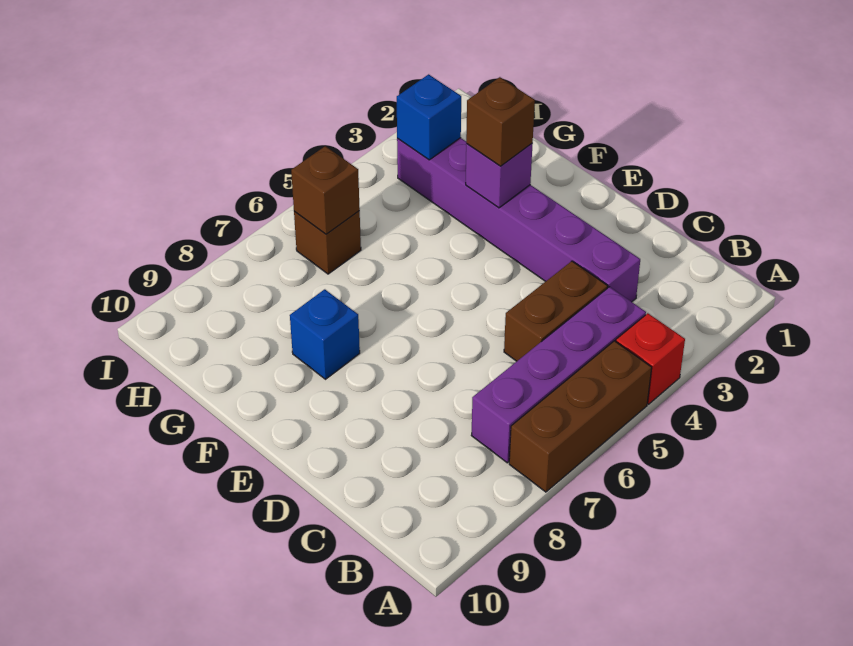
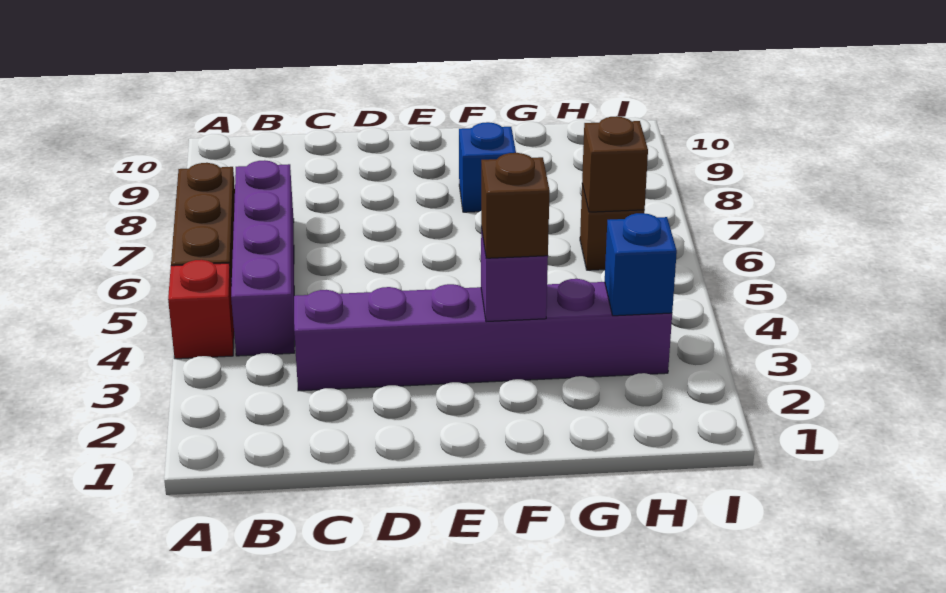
brown 1x2 brick [504,261,608,361] -> none

